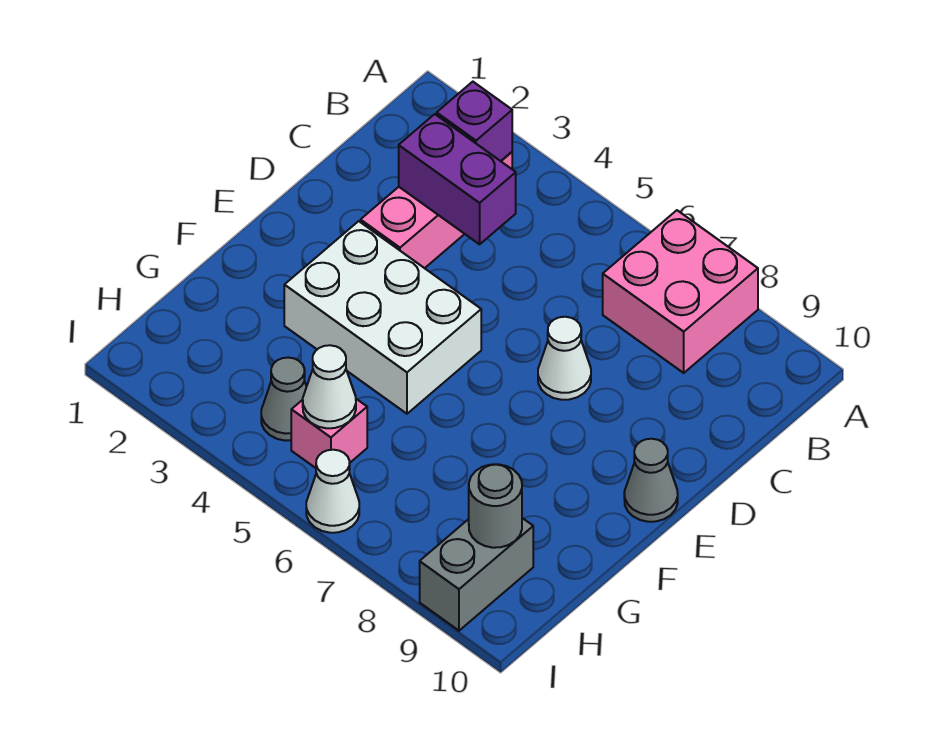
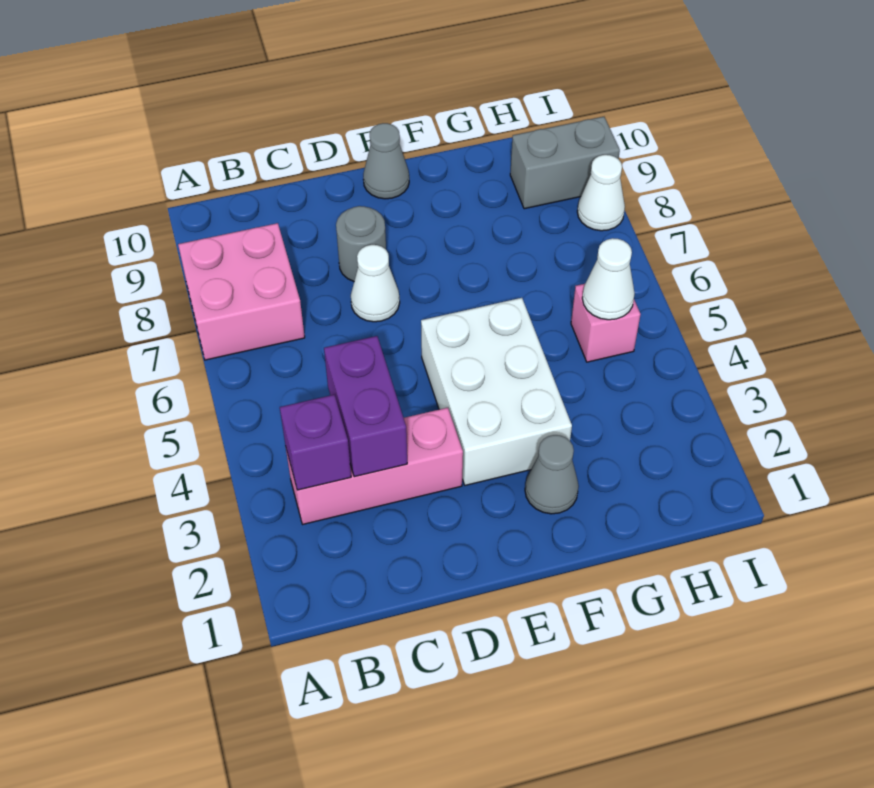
grey 1x1 cone [261,358,307,441] -> grey 1x1 cone moved to [525,435,579,514]
grey 1x1 round brick [469,464,522,548] -> grey 1x1 round brick moved to [336,206,386,281]
white 1x1 cone [306,450,359,533] -> white 1x1 cone moved to [577,155,625,231]

